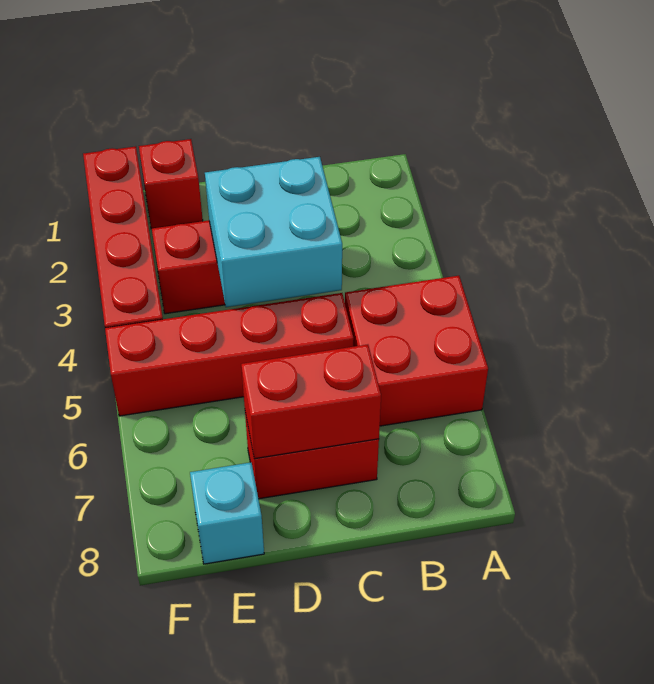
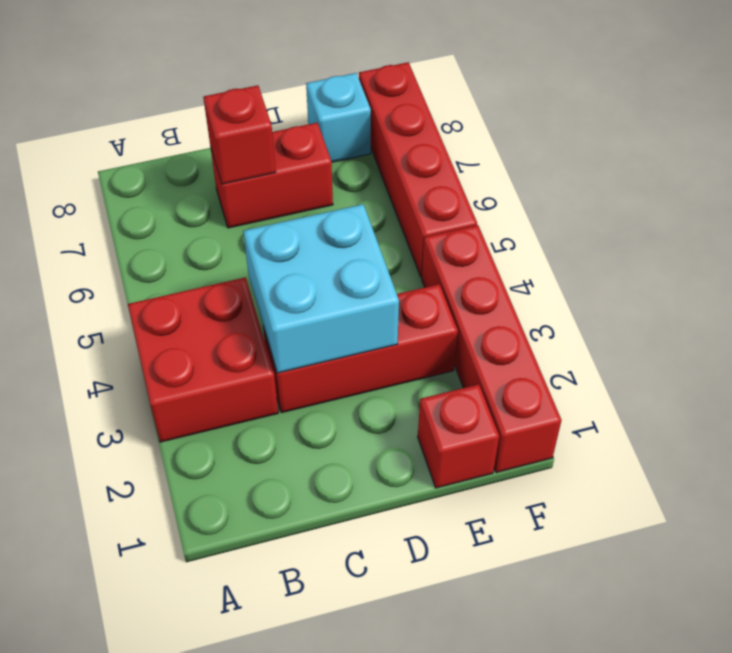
red 2x2 brick [345,276,488,426] -> red 2x2 brick moved to [128,277,278,442]
red 1x4 brick [105,293,354,416] -> red 1x4 brick turned to [359,62,477,277]
red 1x2 brick [241,345,381,459] -> red 1x1 brick [203,85,276,184]

